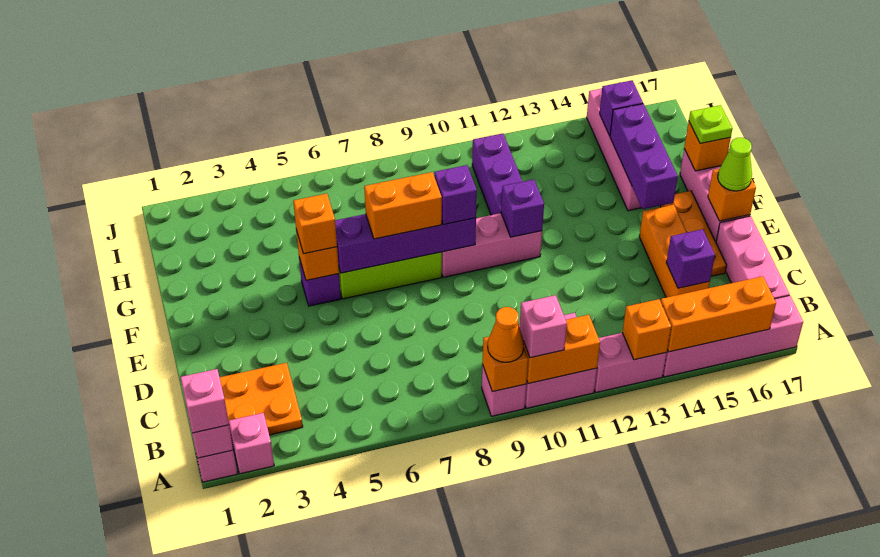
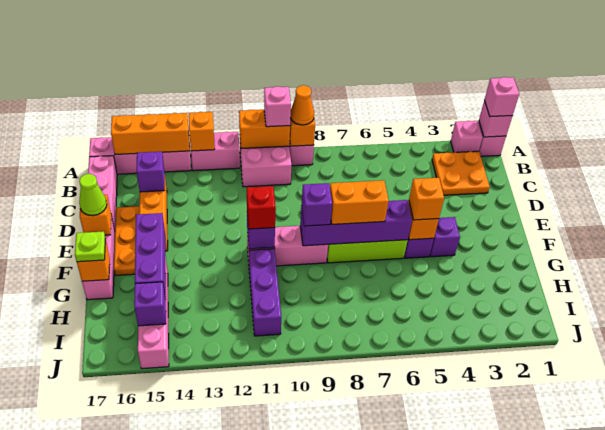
none -> purple 1x1 brick [430,217,460,257]
none -> red 1x1 brick [247,186,276,229]

